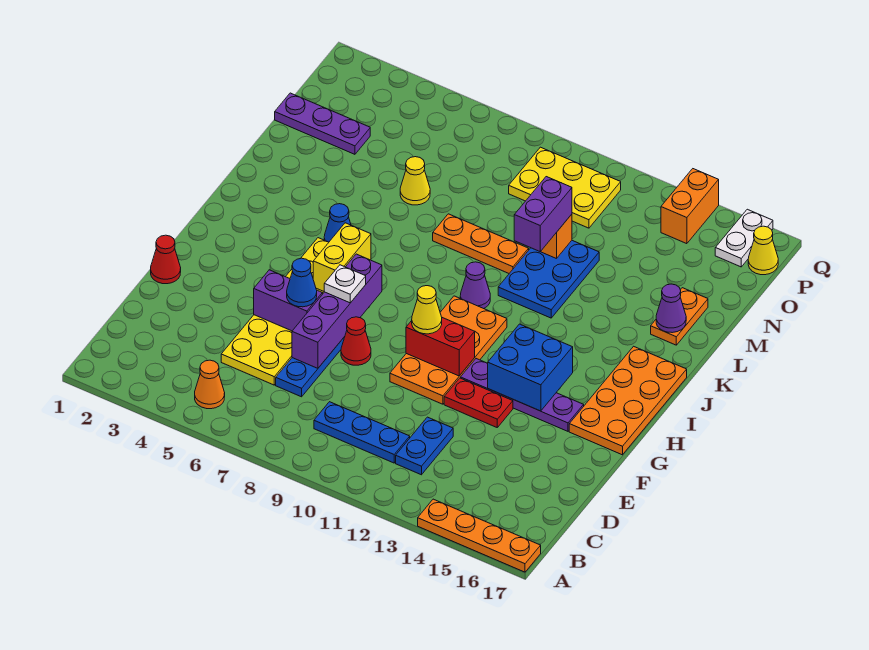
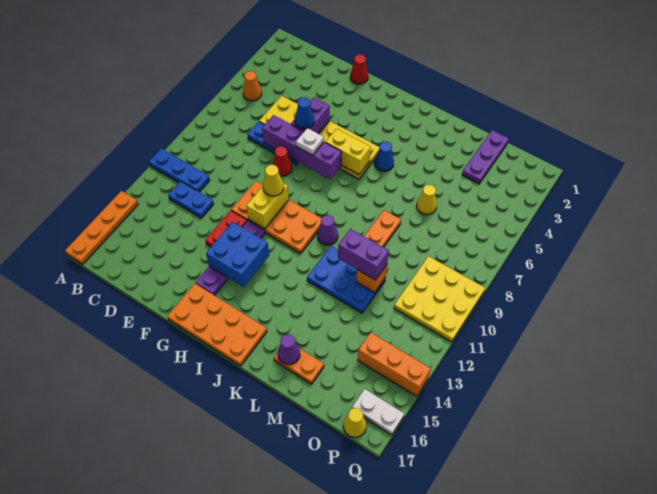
blue 1x3 plate [314,402,410,463] -> blue 1x3 plate turned to [149,148,210,192]
red 1x2 brick [406,318,475,376] -> yellow 1x2 brick [246,183,289,229]
yellow 2x3 plate [509,147,621,228] -> yellow 3x3 plate [394,256,485,342]
orange 1x2 brick [661,169,719,244] -> orange 1x3 brick [358,333,431,396]

